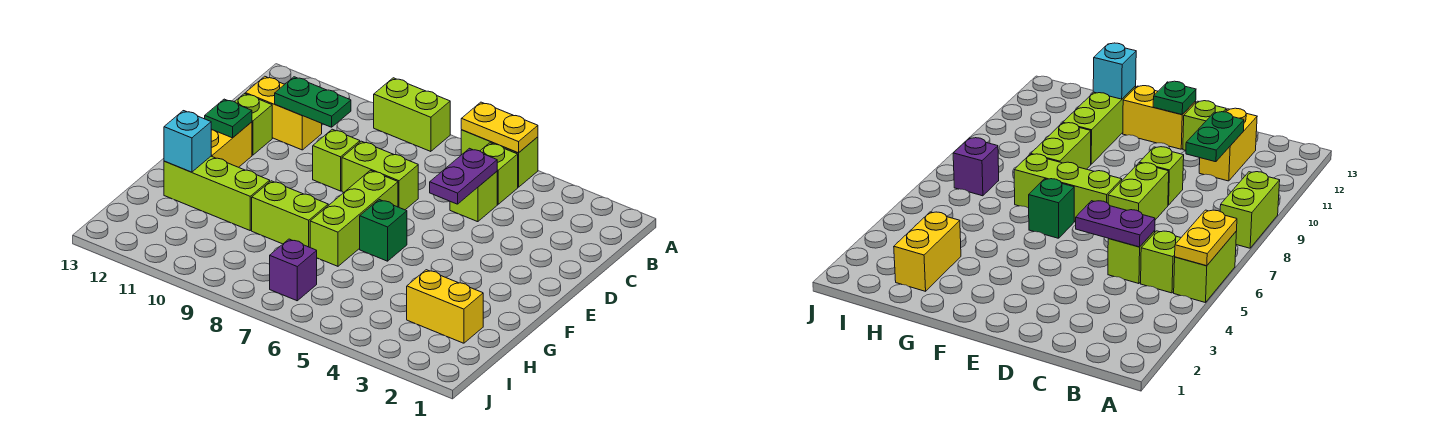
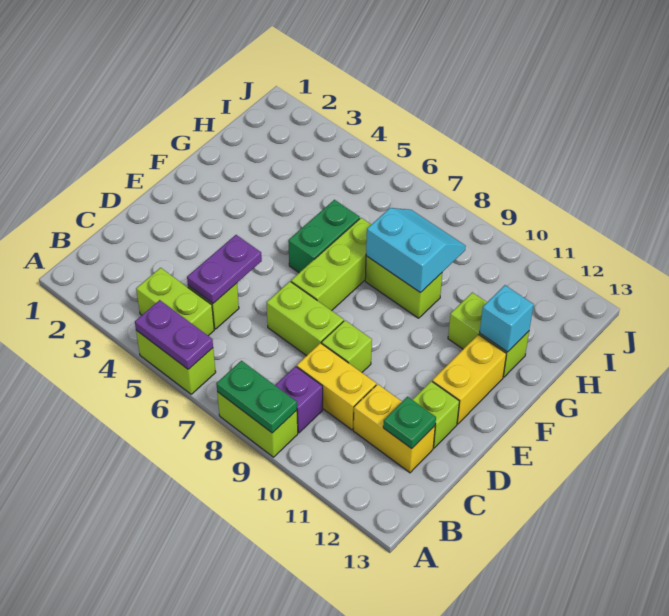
yellow 1x2 plate [461,102,538,153] -> purple 1x2 plate [135,300,213,369]
lime 1x1 brick [480,143,518,204] -> lime 1x2 brick [136,268,214,336]
green 1x2 plate [275,77,351,127] -> green 1x2 plate moved to [216,361,297,433]
green 1x1 plate [205,99,252,138] -> green 1x1 plate moved to [383,397,436,449]
green 1x1 brick [360,200,407,261] -> green 1x2 brick [288,200,360,273]
none -> cyan 2x2 slope [366,208,466,293]
lime 1x3 brick [164,156,270,230] -> lime 1x2 brick [448,292,529,377]
yellow 1x2 brick [407,270,483,343] -> yellow 1x2 brick moved to [297,343,376,430]
purple 1x1 brick [270,239,317,301] -> purple 1x1 brick moved to [275,366,323,433]

